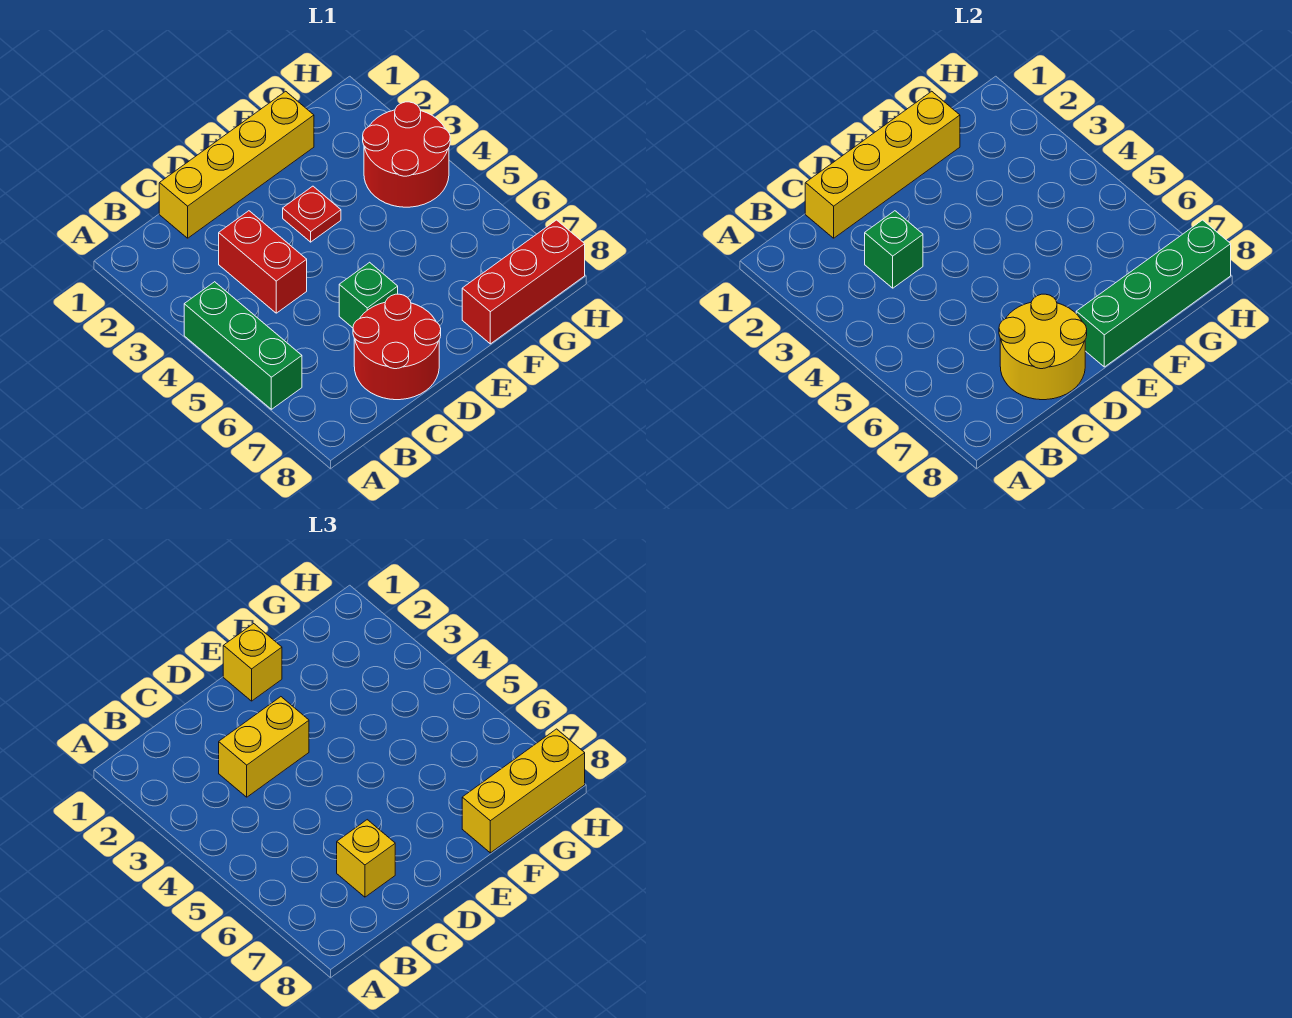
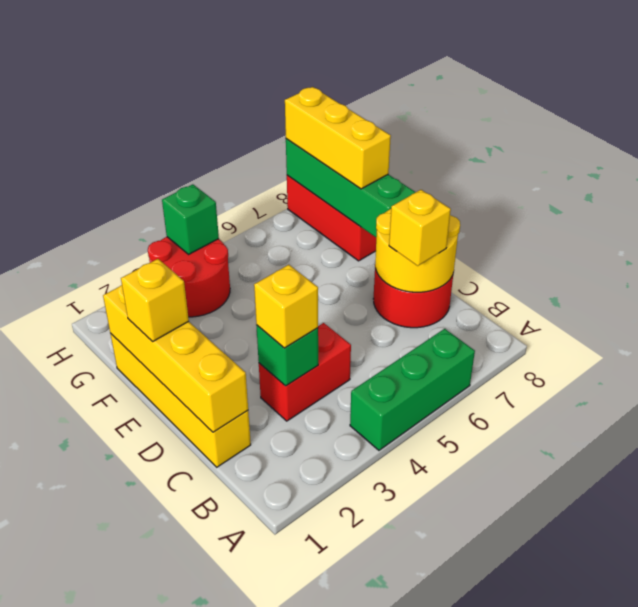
yellow 1x2 brick [219,697,309,797] -> yellow 1x1 brick [254,265,318,348]
green 1x1 brick [339,262,398,328] -> green 1x1 brick moved to [162,184,219,254]
red 1x1 plate [283,186,341,242] -> none

